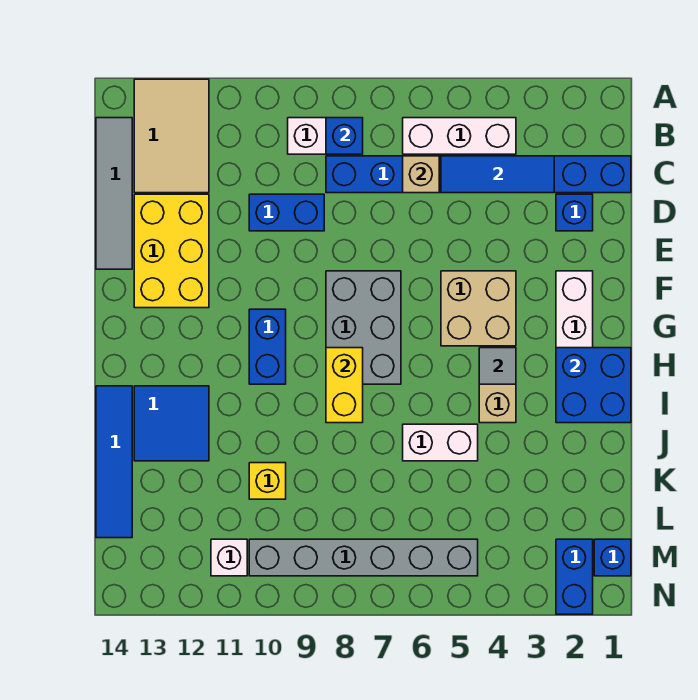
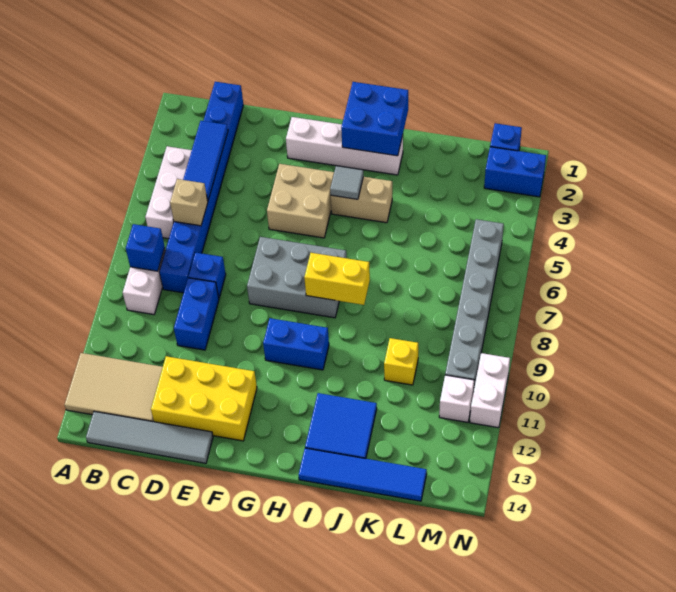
blue 1x1 brick [556,194,593,231] -> blue 1x1 brick moved to [188,252,226,298]
white 1x2 brick [403,424,478,461] -> white 1x2 brick moved to [470,353,510,428]

